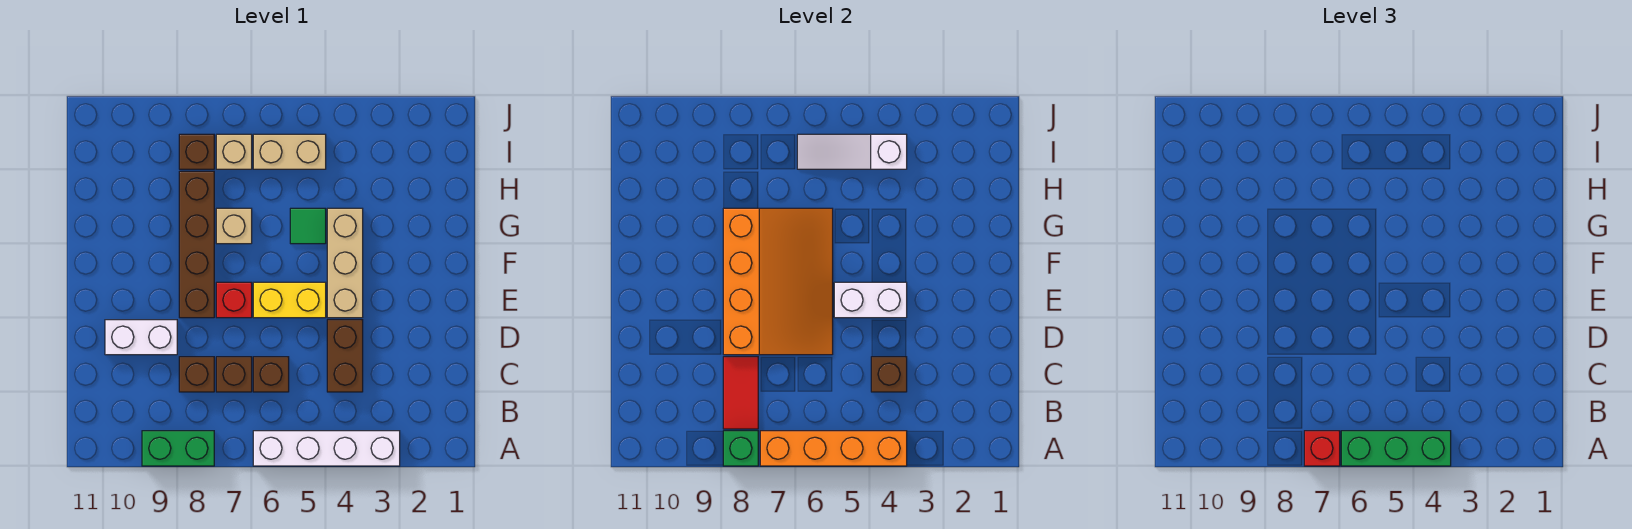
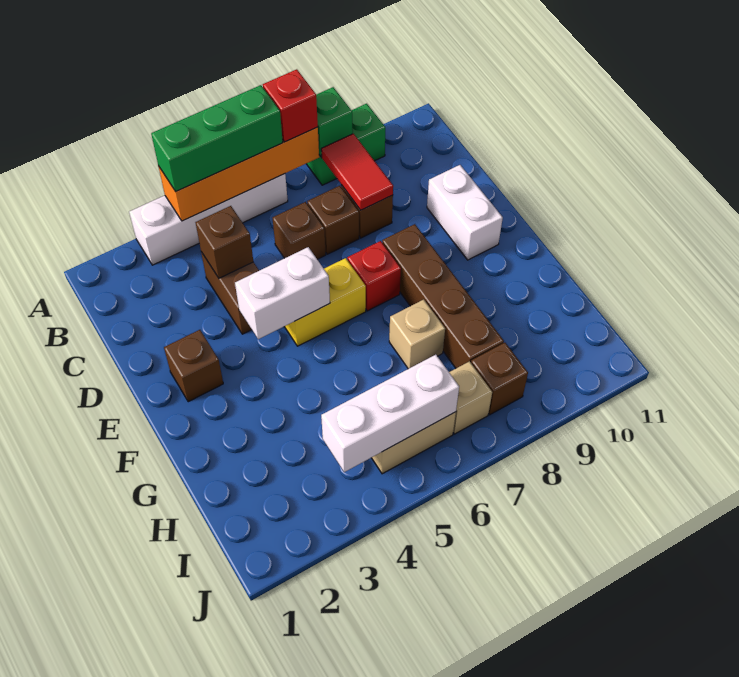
orange 3x4 slope [723,208,833,355] -> none
white 1x2 brick [105,320,177,355] -> white 1x2 brick turned to [427,165,503,260]
none -> brown 1x1 brick [164,330,223,402]
tan 1x3 brick [327,208,363,318] -> none
green 1x1 tile [290,208,326,244] -> none
white 1x3 slope [797,134,907,169] -> white 1x3 brick [321,355,459,472]

